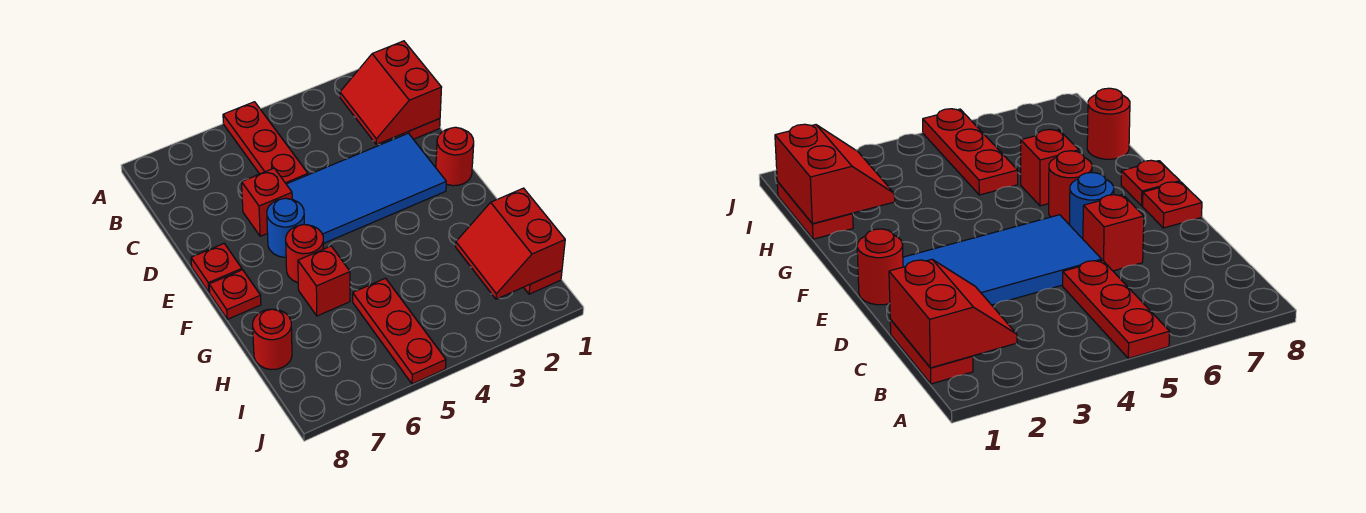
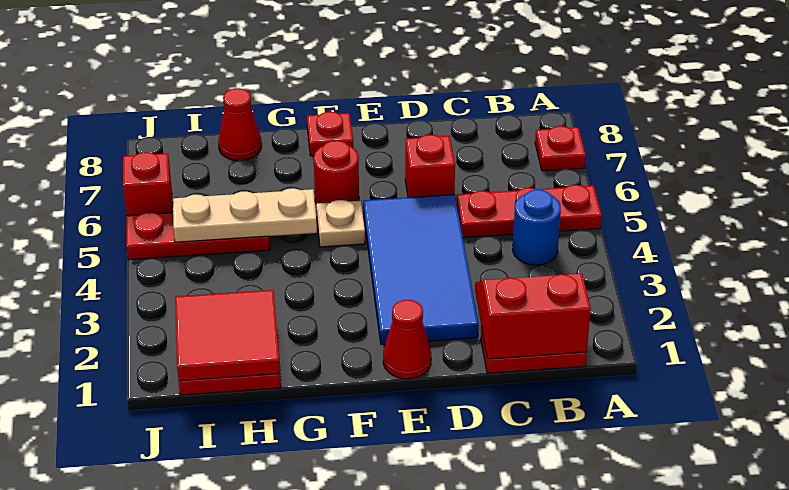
red 1x1 round brick [436,127,474,186] -> red 1x1 cone [383,300,431,379]
blue 1x1 round brick [267,198,304,257] -> blue 1x1 round brick moved to [513,190,561,265]
red 1x1 plate [191,244,242,292] -> red 1x1 plate moved to [535,126,586,171]
none -> tan 1x1 plate [316,200,365,247]
none -> tan 1x3 plate [173,188,317,242]
red 1x1 brick [298,246,350,316] -> red 1x1 brick moved to [123,152,173,216]
red 2x2 slope [456,188,565,299] -> red 2x2 tile [175,290,280,381]
red 1x1 round brick [253,309,292,370] -> red 1x1 cone [218,88,262,160]

